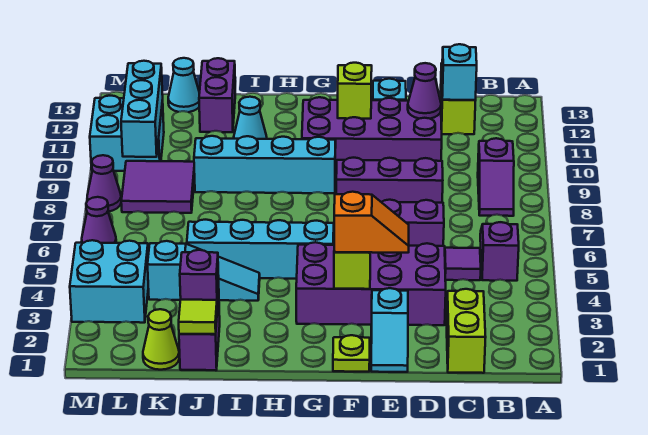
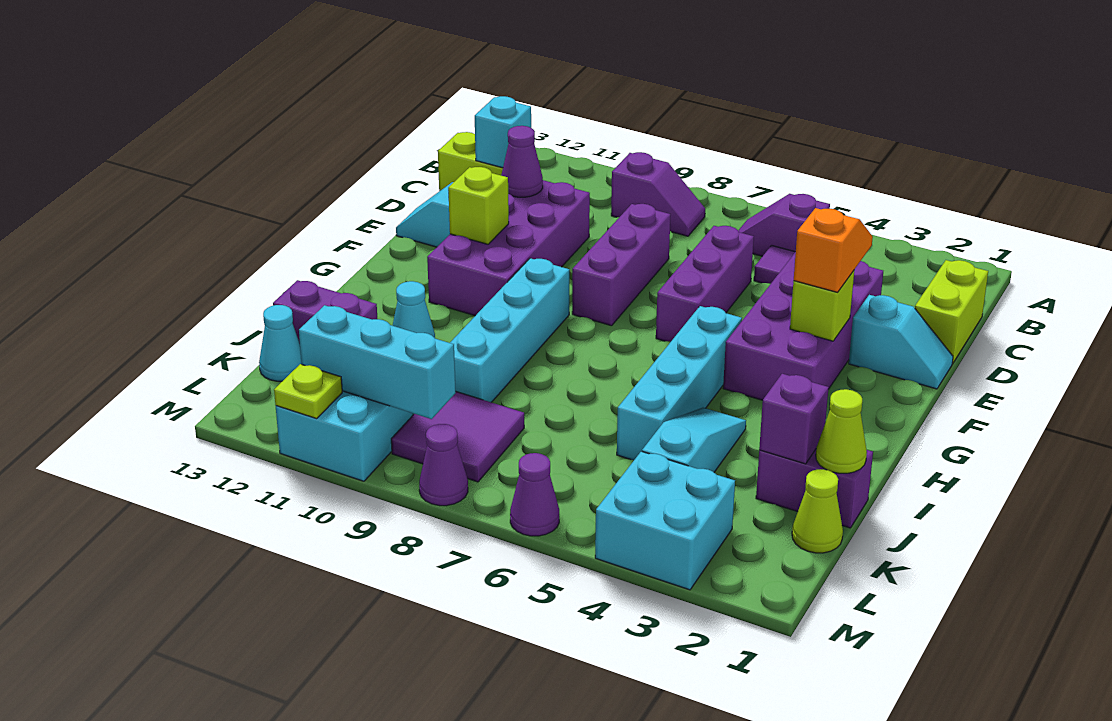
lime 1x2 brick [447,289,486,373] -> lime 1x2 brick turned to [915,260,988,364]
lime 1x1 plate [333,335,370,372] -> lime 1x1 plate moved to [274,364,342,419]
lime 1x1 tile [179,300,217,334] -> lime 1x1 cone [816,389,867,473]

